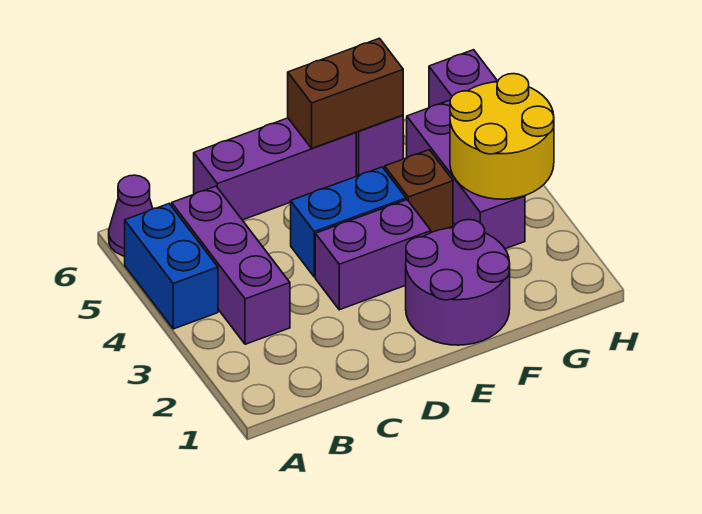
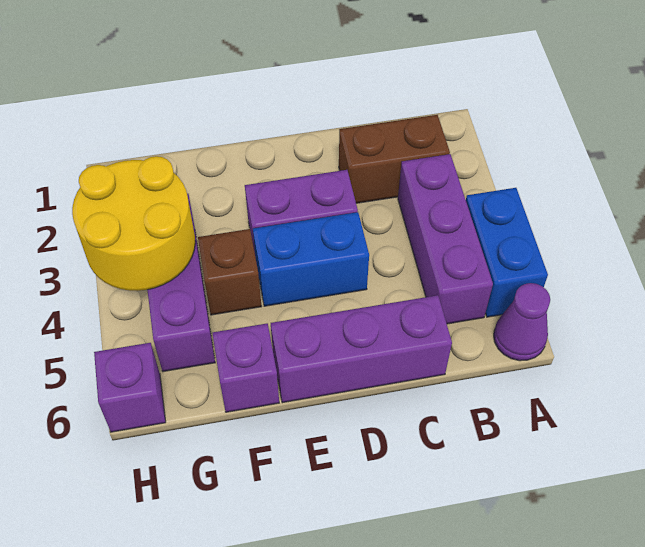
purple 2x2 round brick [406,219,510,345] -> none
brown 1x2 brick [288,38,403,148] -> brown 1x2 brick moved to [339,115,450,203]

